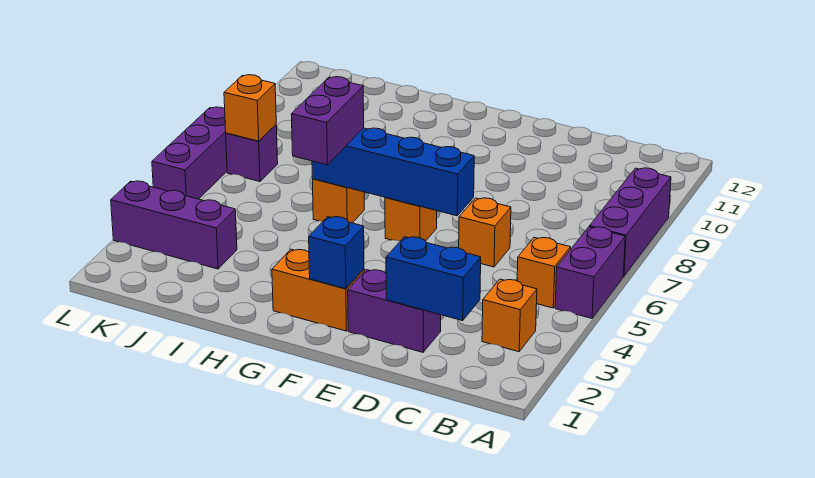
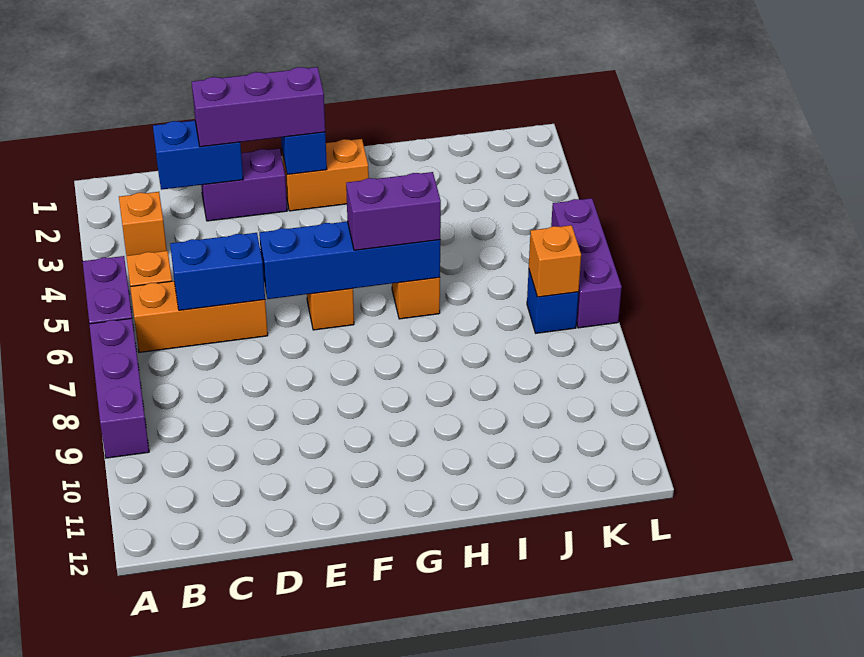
none -> blue 1x2 brick [170,233,265,310]
orange 1x1 brick [459,198,511,267] -> orange 1x3 brick [130,281,268,352]
purple 1x2 brick [291,77,364,165] -> purple 1x2 brick turned to [346,172,441,250]
purple 1x3 brick [111,181,237,269] -> purple 1x3 brick moved to [192,67,325,147]
purple 1x1 brick [226,125,278,182] -> blue 1x1 brick [527,271,579,333]

